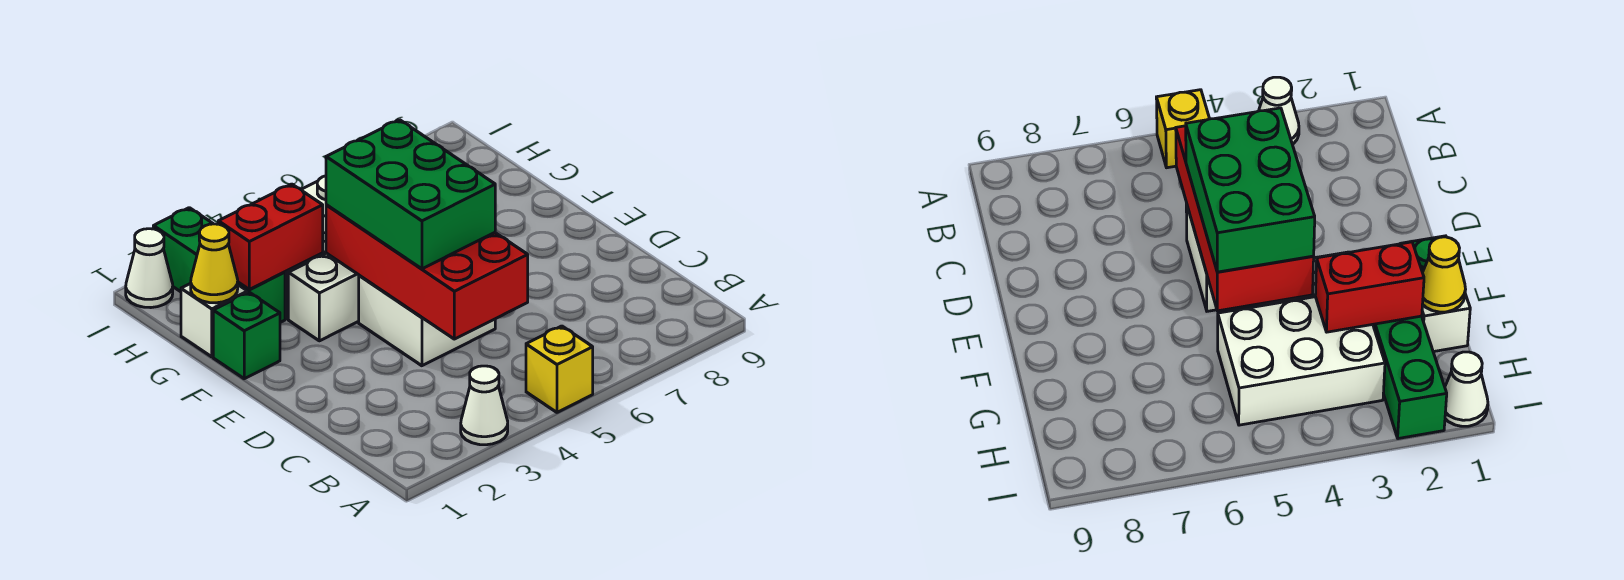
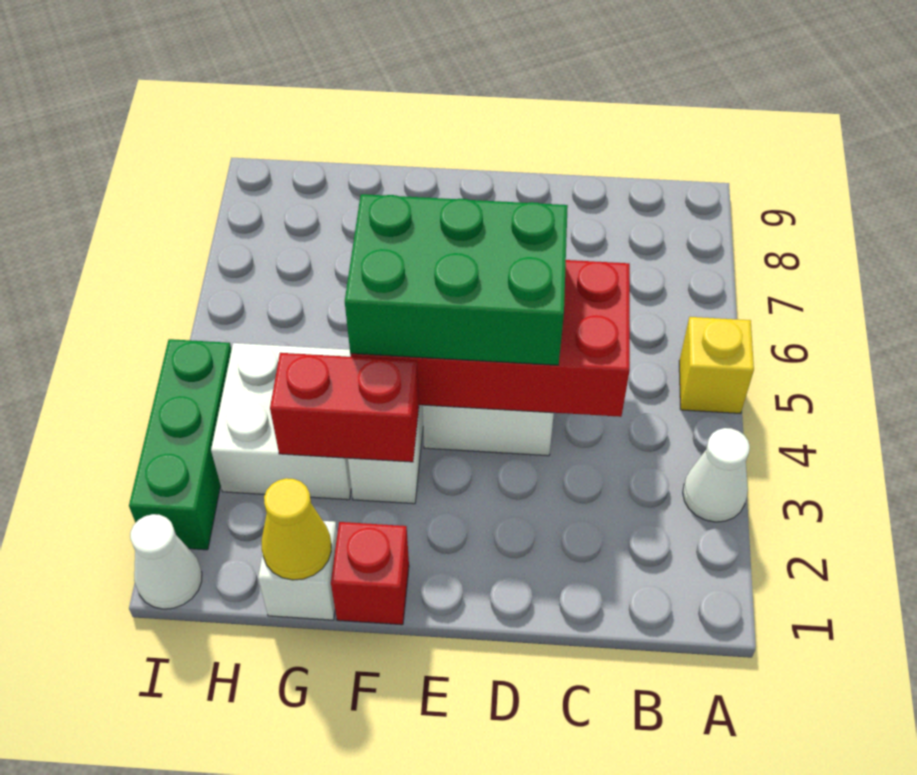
green 1x1 brick [213,292,280,379] -> red 1x1 brick [331,522,409,625]
green 1x3 brick [153,208,285,322] -> green 1x3 brick turned to [129,339,231,550]
red 1x2 brick [218,184,323,289] -> red 1x2 brick turned to [270,353,419,462]
white 2x3 brick [1218,297,1385,425] -> white 2x2 brick [211,343,351,500]

